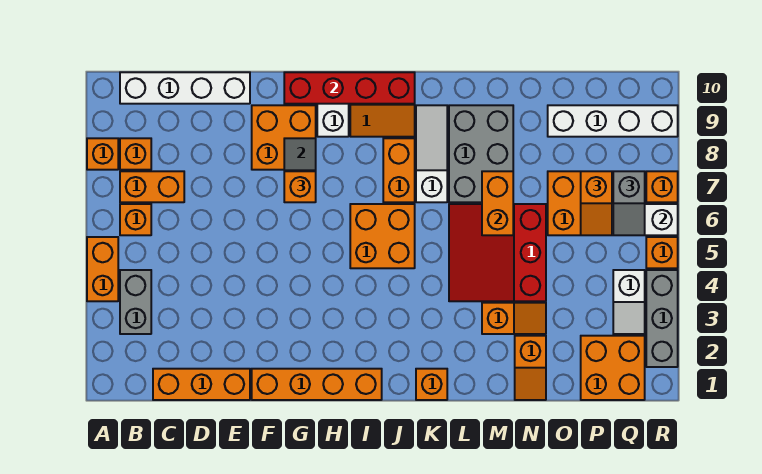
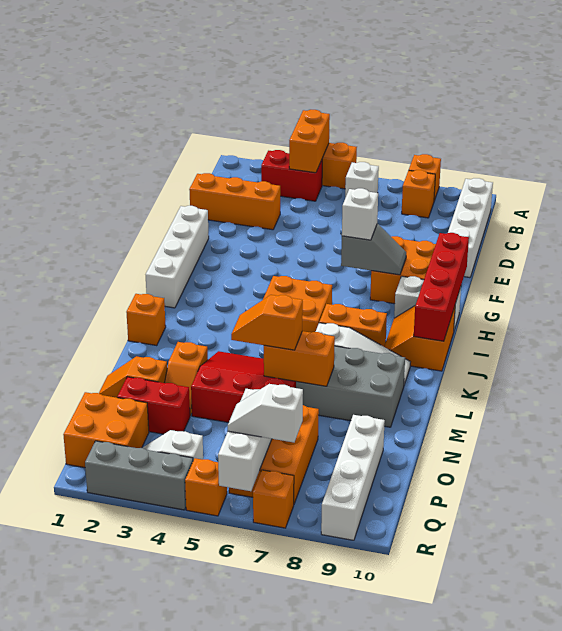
grey 1x2 brick [120,270,151,334] -> red 1x2 brick [261,150,322,201]
orange 1x1 brick [120,204,151,235] -> white 1x1 brick [345,162,379,198]
orange 1x2 brick [120,171,184,202] -> orange 1x2 brick moved to [289,110,330,173]
orange 1x3 brick [153,369,250,400] -> orange 1x3 brick turned to [189,173,280,230]
orange 1x4 brick [252,369,382,400] -> white 1x4 brick [146,206,209,308]
orange 1x1 brick [284,171,316,202] -> white 1x1 brick [342,188,378,240]
none -> red 1x2 brick [117,377,190,434]
orange 1x2 slope [581,171,612,235] -> orange 1x2 slope moved to [231,295,303,350]
grey 1x2 slope [613,171,645,235] -> white 1x2 slope [228,384,303,442]

